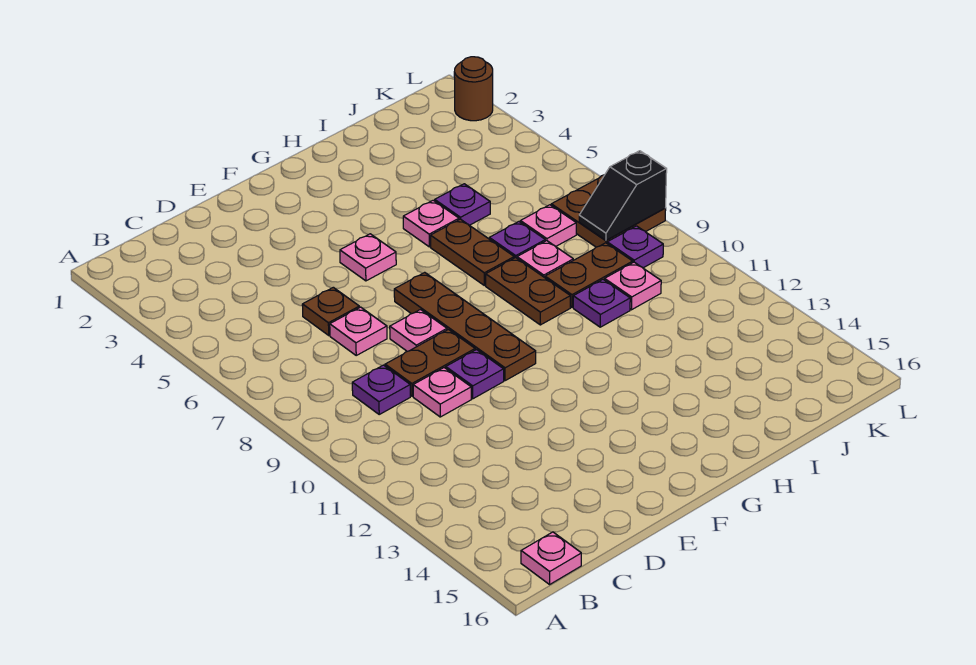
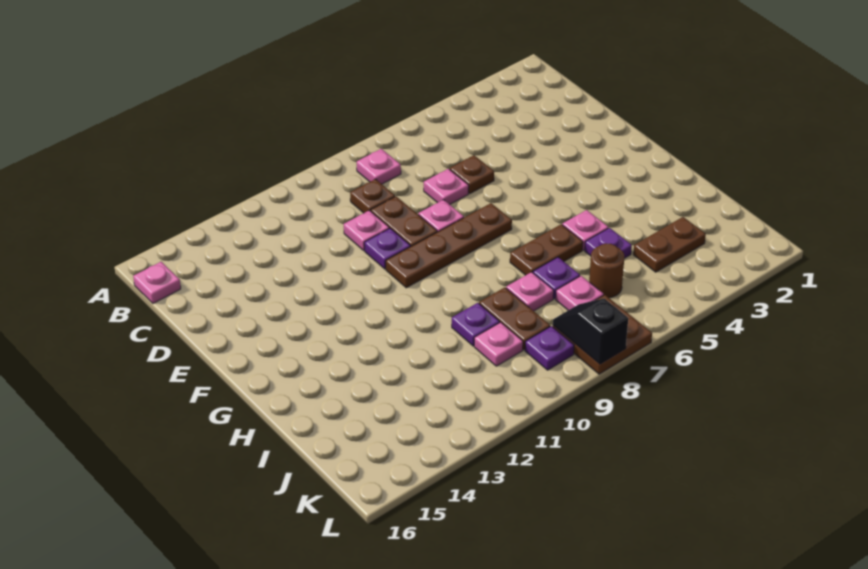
purple 1x1 plate [352,365,410,414] -> brown 1x1 plate [350,179,395,213]
pink 1x1 plate [340,234,396,281] -> pink 1x1 plate moved to [357,149,401,184]
brown 1x2 plate [486,258,570,325] -> brown 1x2 plate moved to [633,217,706,272]
brown 1x1 round brick [454,57,493,121] -> brown 1x1 round brick moved to [589,243,625,298]

